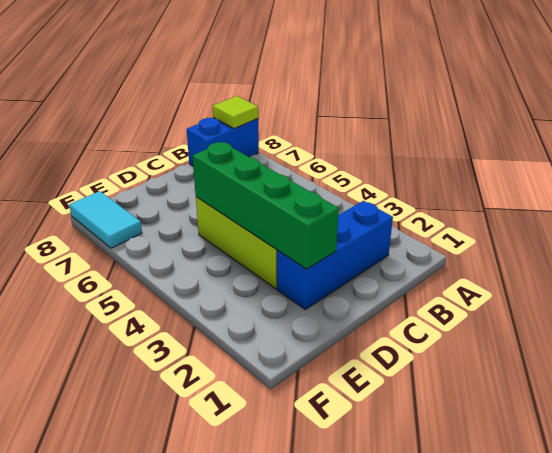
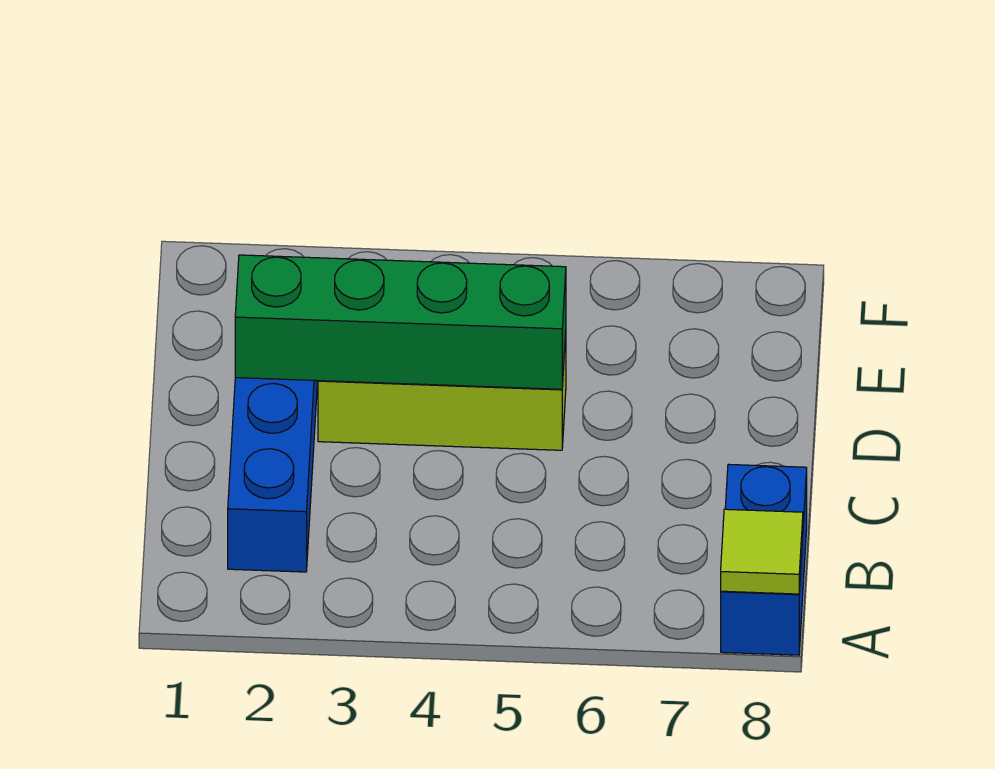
cyan 1x2 tile [69,191,142,248] -> none

